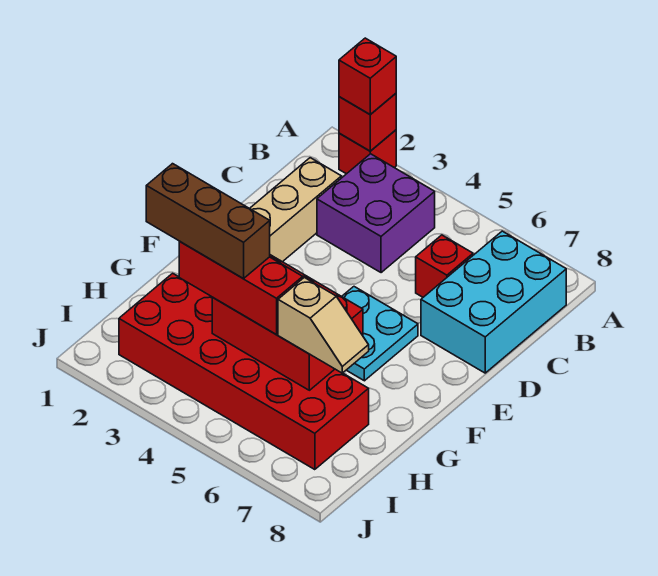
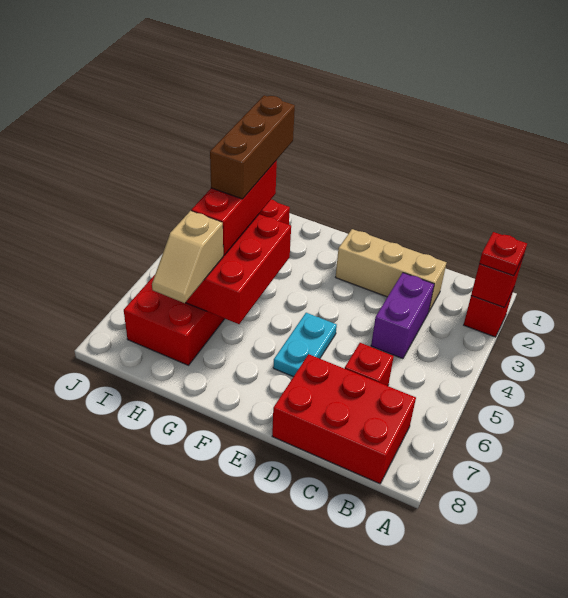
red 1x1 brick [339,38,396,115] -> red 1x1 plate [479,232,527,276]
purple 2x2 brick [317,154,435,273] -> purple 1x2 brick [371,273,434,359]
cyan 2x3 brick [421,231,566,373] -> red 2x3 brick [272,354,416,484]
cyan 2x2 plate [342,287,418,381] -> cyan 1x2 plate [273,313,337,377]

